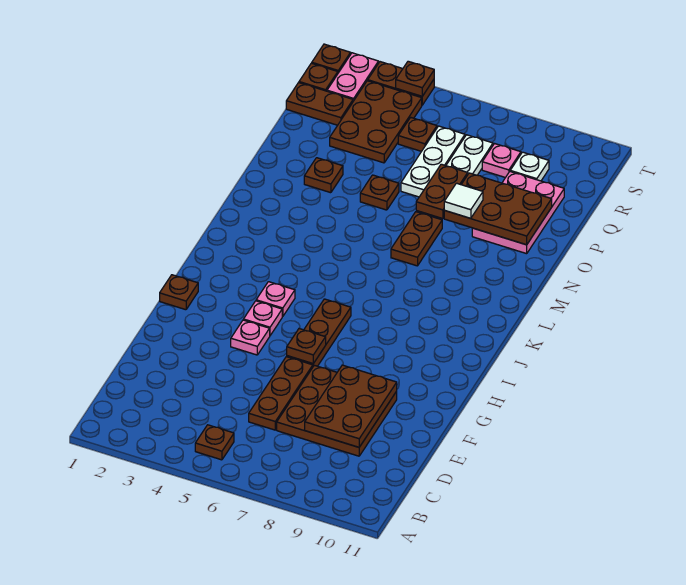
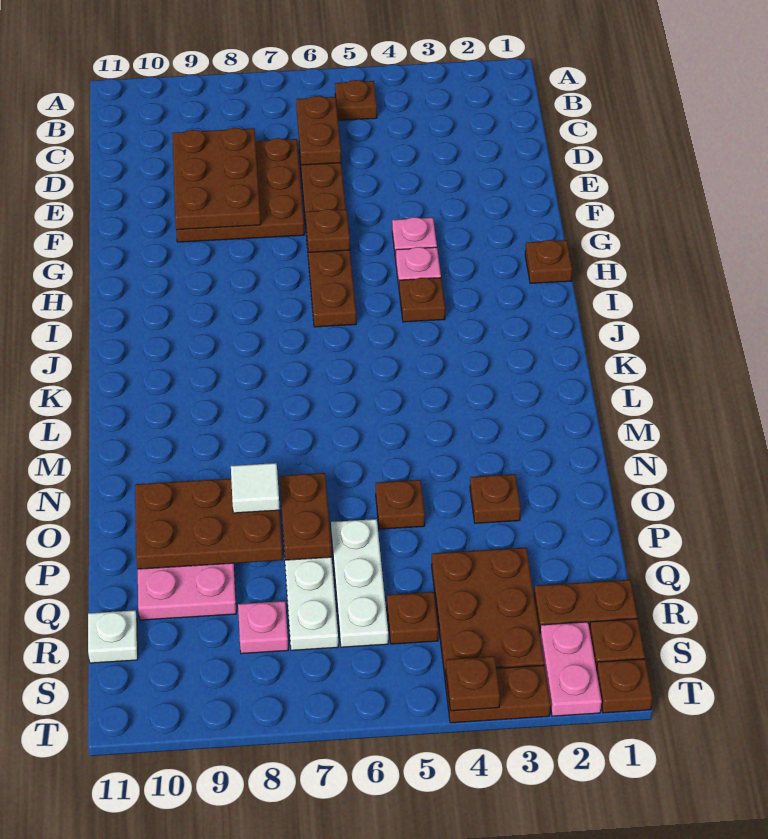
pink 1x1 plate [256,282,295,317] -> brown 1x1 plate [399,278,445,322]
brown 1x2 plate [391,212,442,266] -> brown 1x2 plate moved to [296,96,341,165]
white 1x1 plate [510,152,549,181] -> white 1x1 plate moved to [88,610,138,663]

